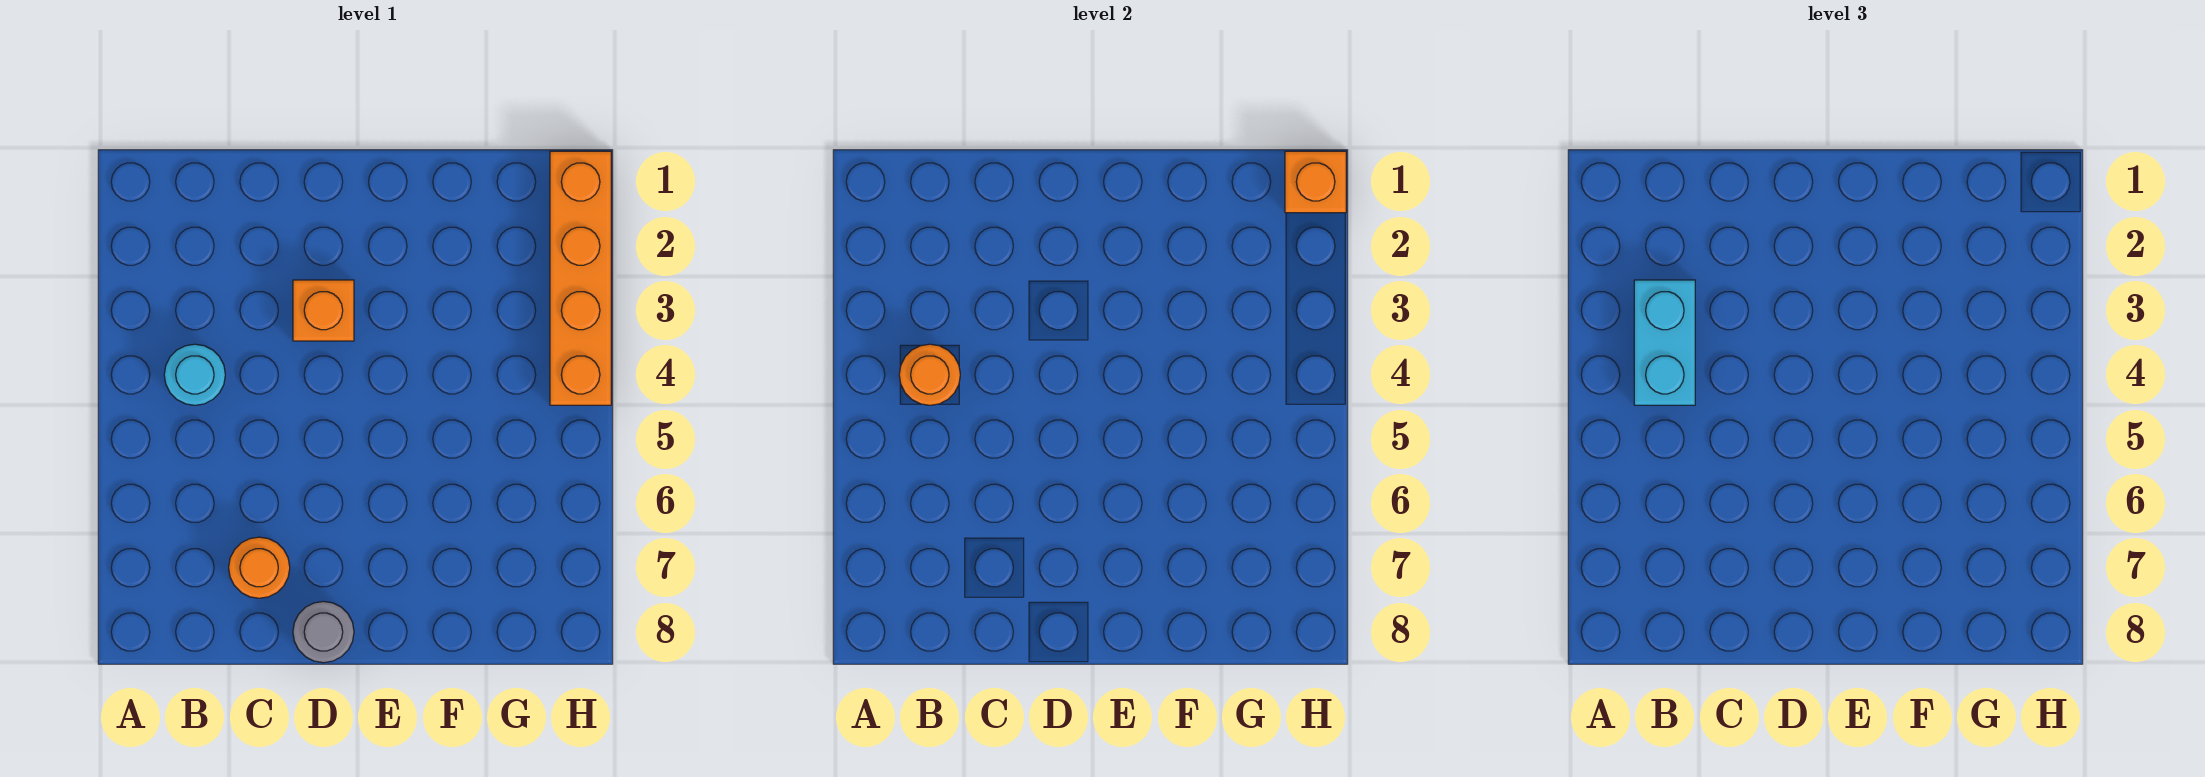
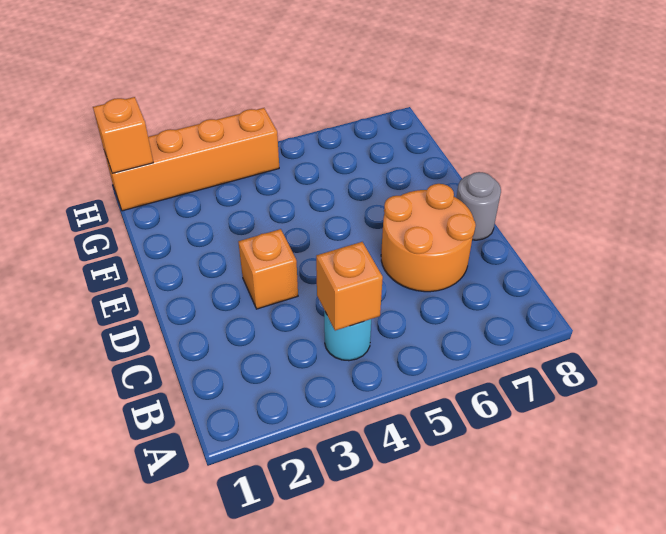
cyan 1x2 brick [1634,280,1695,405] -> none
orange 1x1 round brick [899,344,960,405] -> orange 1x1 brick [316,242,383,331]
orange 1x1 round brick [229,537,290,598] -> orange 2x2 round brick [381,184,476,292]

